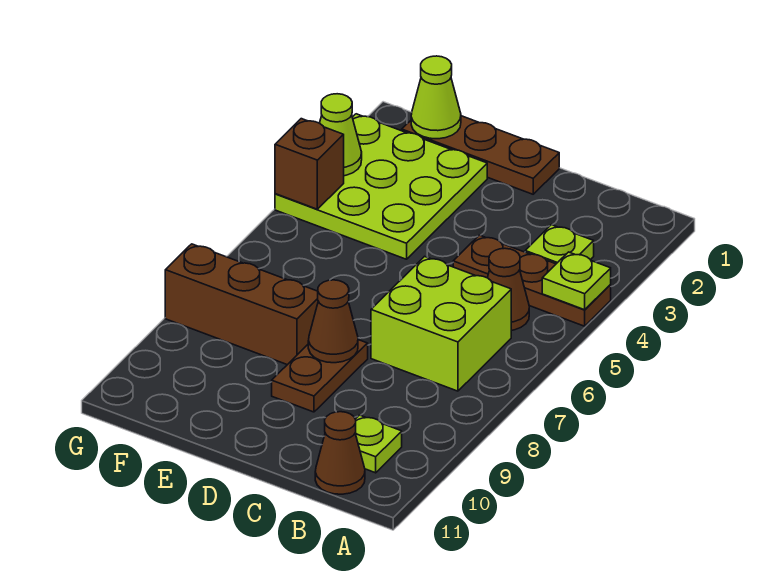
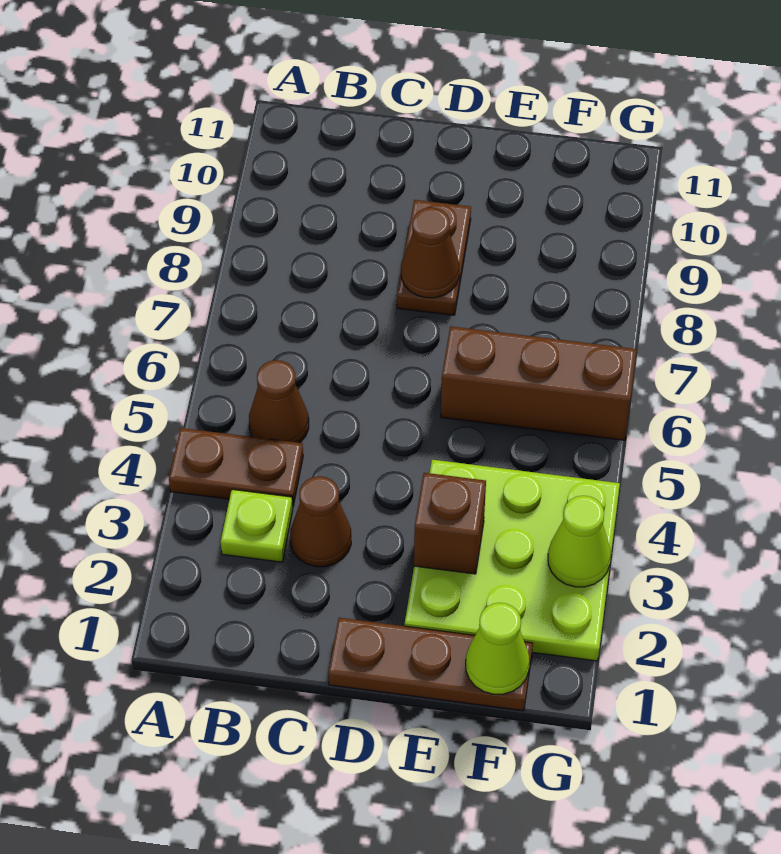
brown 1x3 plate [453,235,611,326] -> brown 1x2 plate [169,428,303,506]
lime 1x1 plate [542,252,611,310] -> none
lime 2x2 brick [371,256,511,391] -> none
lime 1x1 plate [355,415,402,473] -> none
brown 1x1 cone [315,412,365,494] -> brown 1x1 cone moved to [290,476,351,567]
brown 1x3 brick [165,244,318,365] -> brown 1x3 brick moved to [441,326,637,440]
brown 1x1 brick [275,119,344,209] -> brown 1x1 brick moved to [414,473,486,574]

